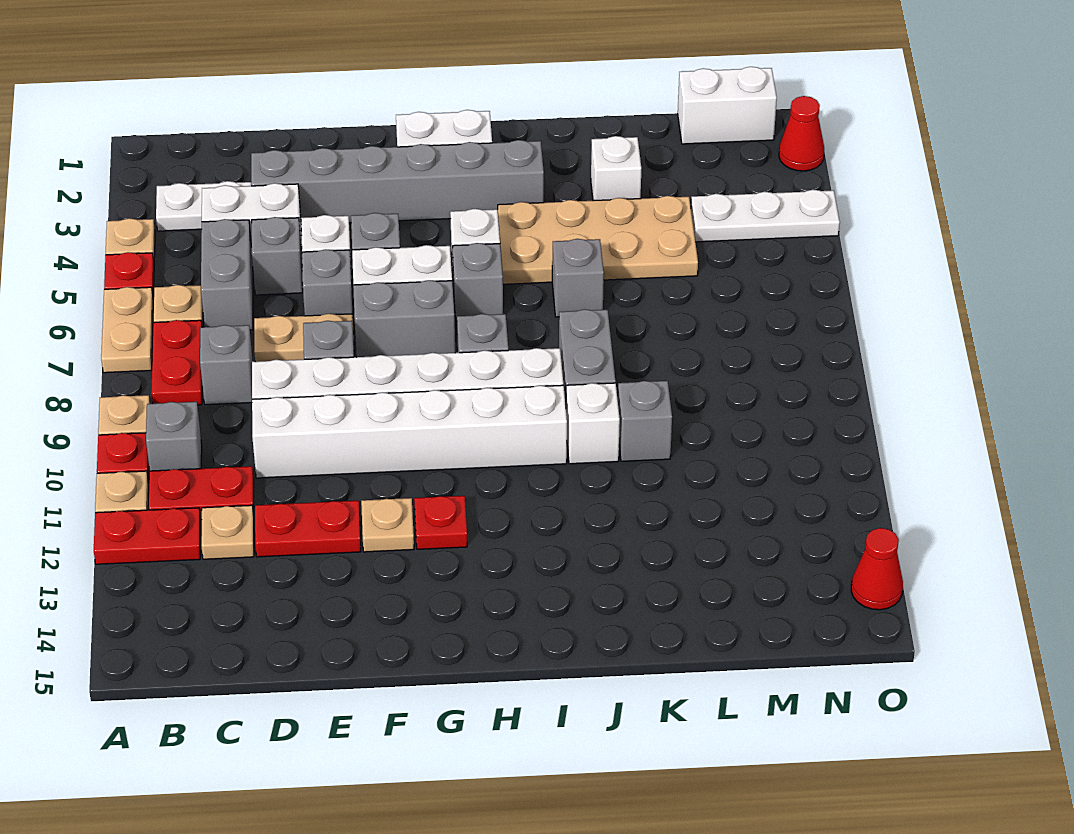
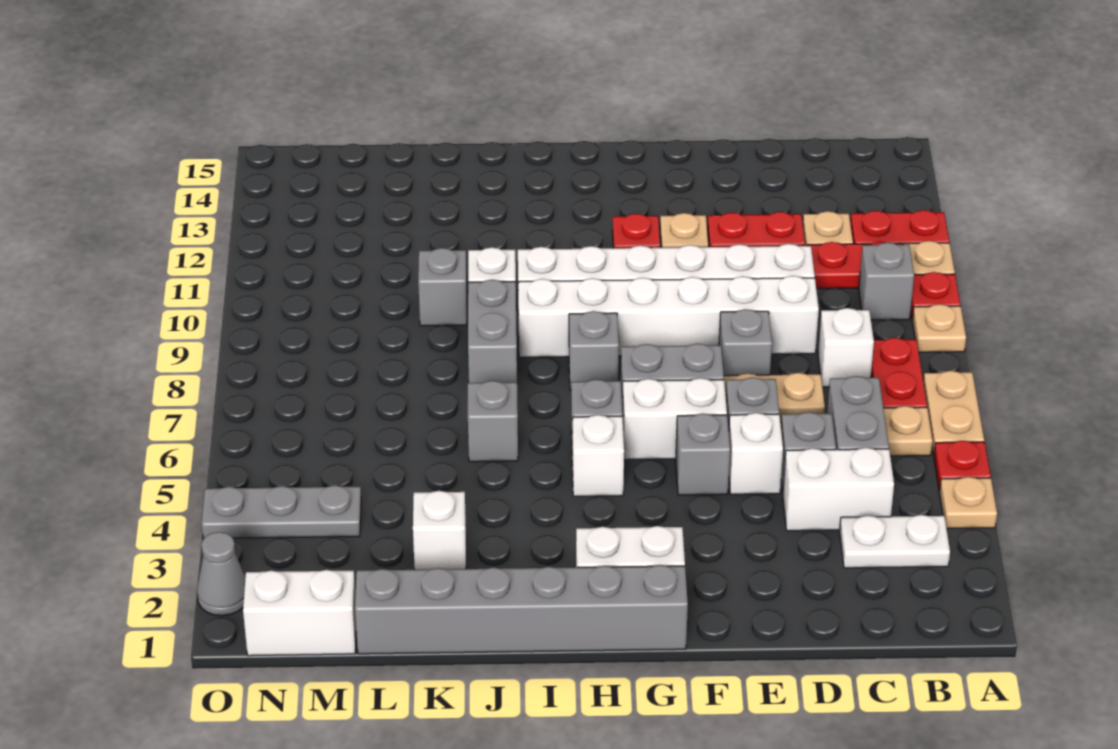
grey 1x1 brick [200,325,253,405] -> white 1x1 brick [818,308,874,387]
grey 1x6 brick [251,140,544,223] -> grey 1x6 brick moved to [355,565,688,654]
tan 2x4 plate [498,196,698,284] -> none
white 1x3 plate [691,190,840,242] -> grey 1x3 plate [202,485,361,539]
red 1x1 cone [779,96,824,171] -> grey 1x1 cone [197,532,245,616]
red 1x1 cone [851,528,903,610] -> none

